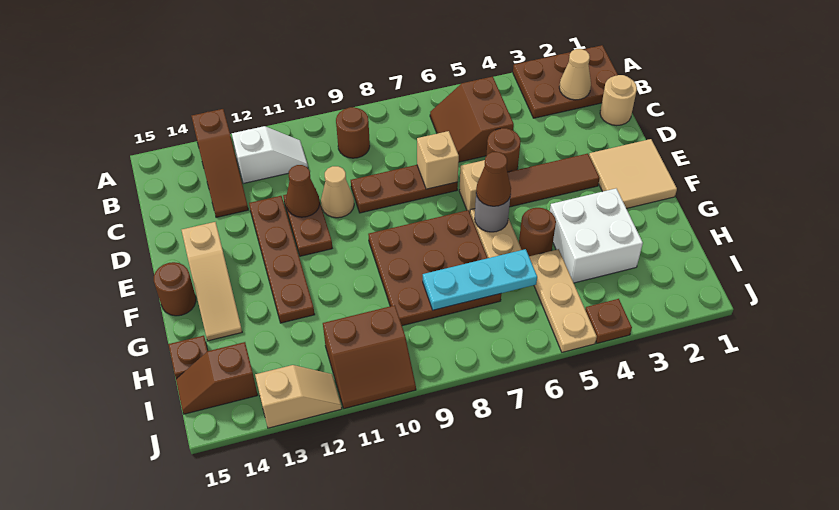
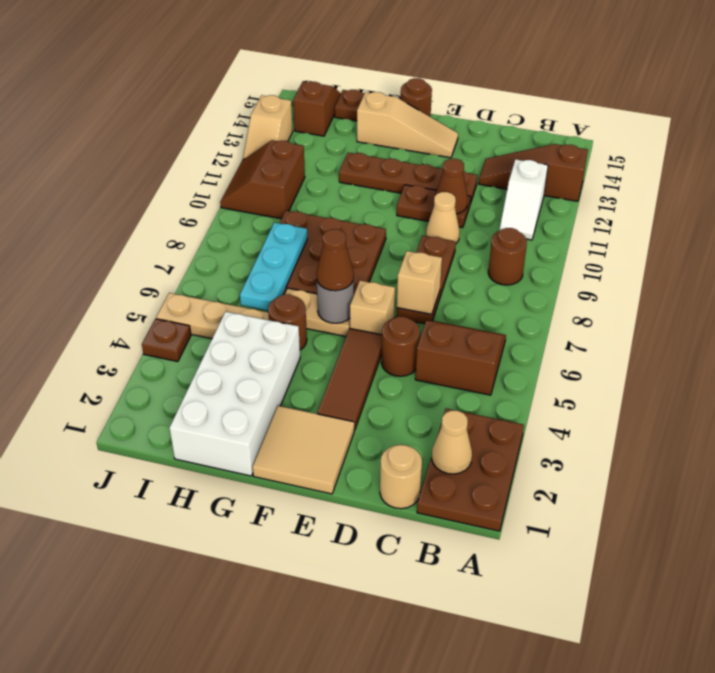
tan 1x3 slope [182,222,242,341] -> tan 1x3 slope turned to [357,92,458,158]
white 2x2 brick [550,189,643,283] -> white 2x4 brick [169,312,300,476]

